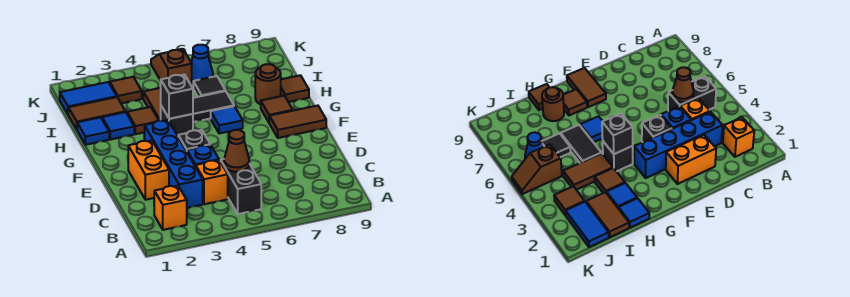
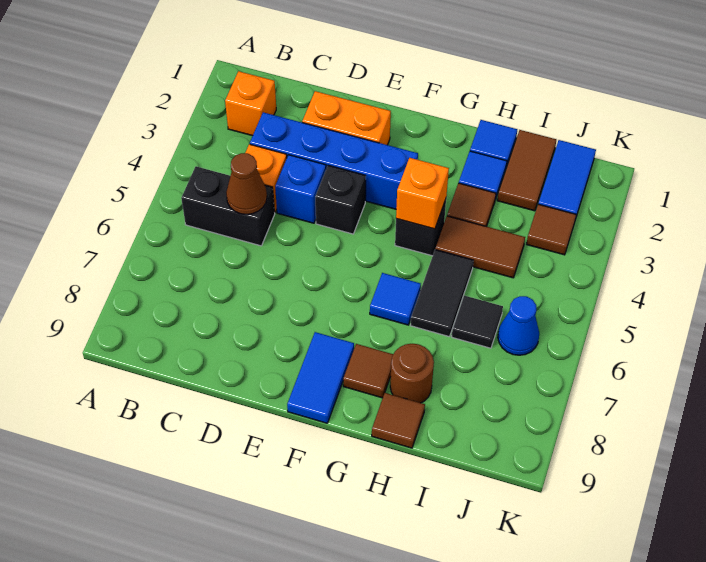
brown 1x2 tile [269,106,326,138] -> blue 1x2 tile [287,332,354,423]
black 1x1 brick [161,75,193,119] -> orange 1x1 brick [396,158,449,229]
brown 1x2 slope [151,49,192,86] -> none

